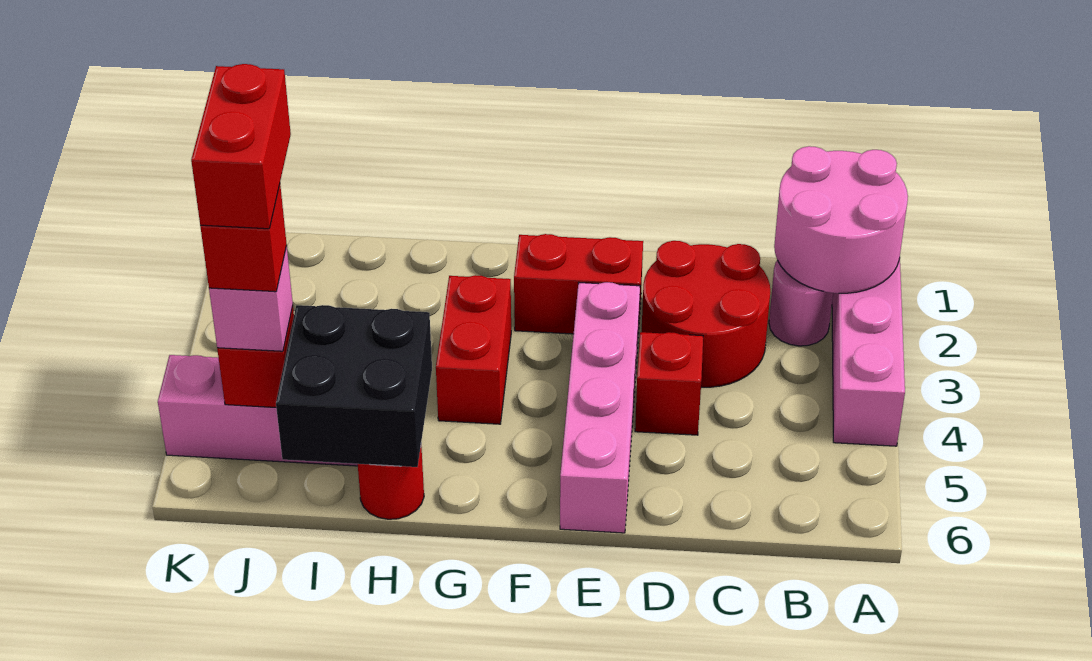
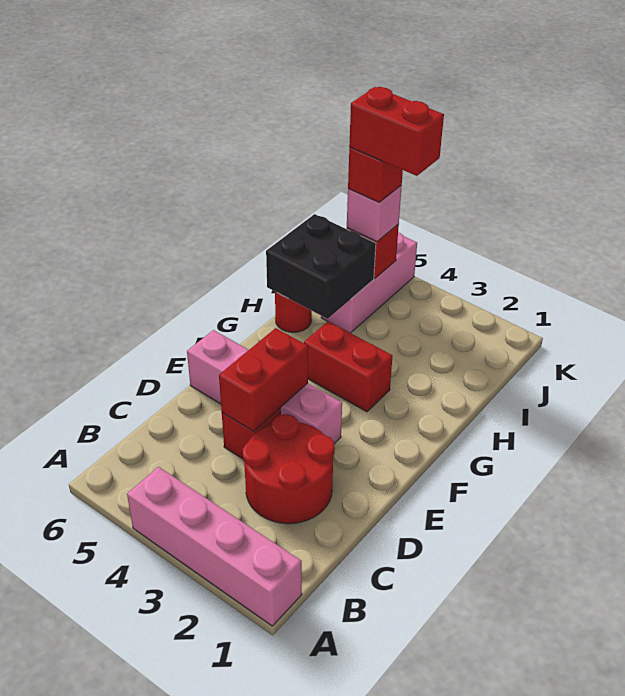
pink 2x2 round brick [774,146,908,293] -> none
pink 1x1 round brick [769,260,833,346] -> none
red 1x2 brick [514,234,643,334] -> red 1x2 brick moved to [219,328,308,431]

